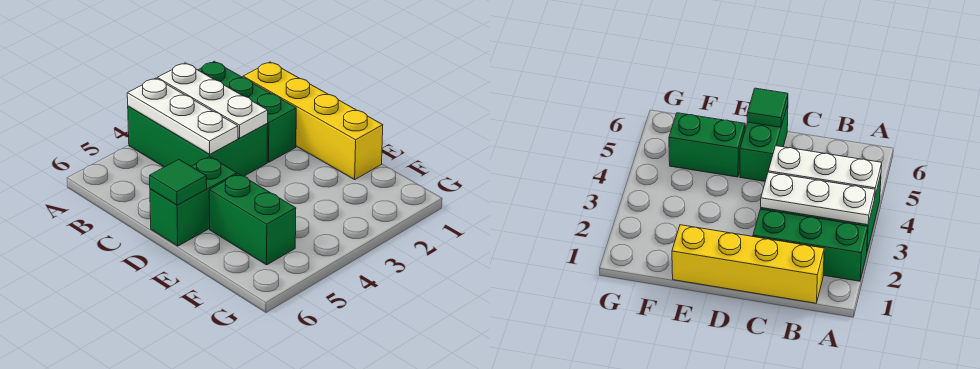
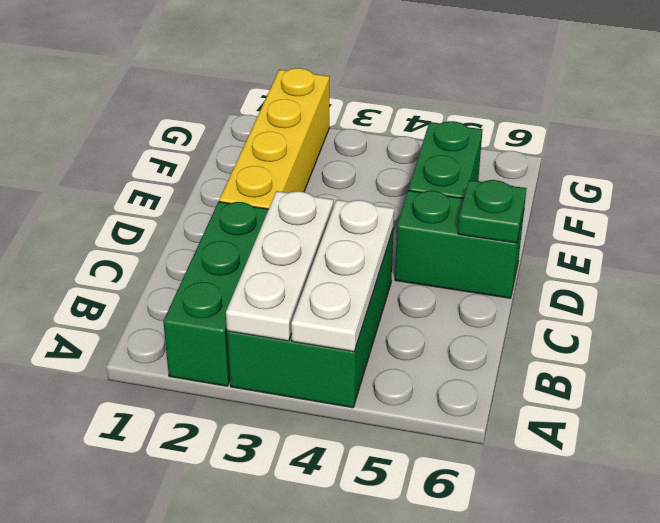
yellow 1x4 brick [243,62,383,180] -> yellow 1x4 brick moved to [219,68,329,209]
green 1x1 tile [150,160,207,205] -> green 1x1 plate [458,180,527,243]

